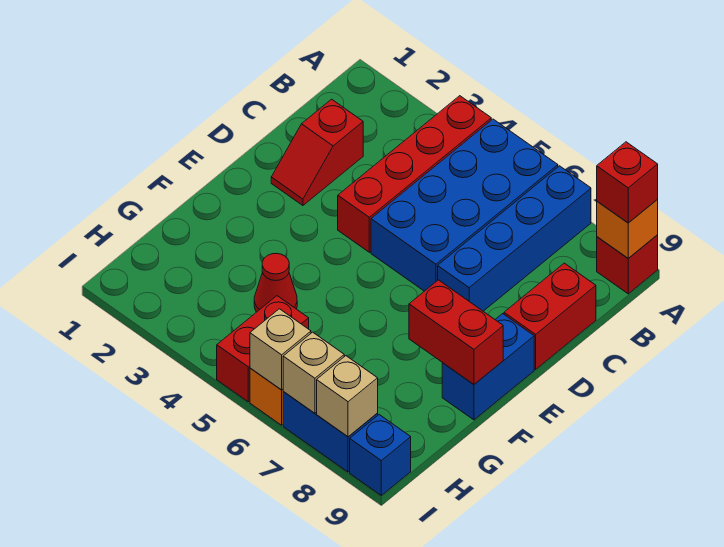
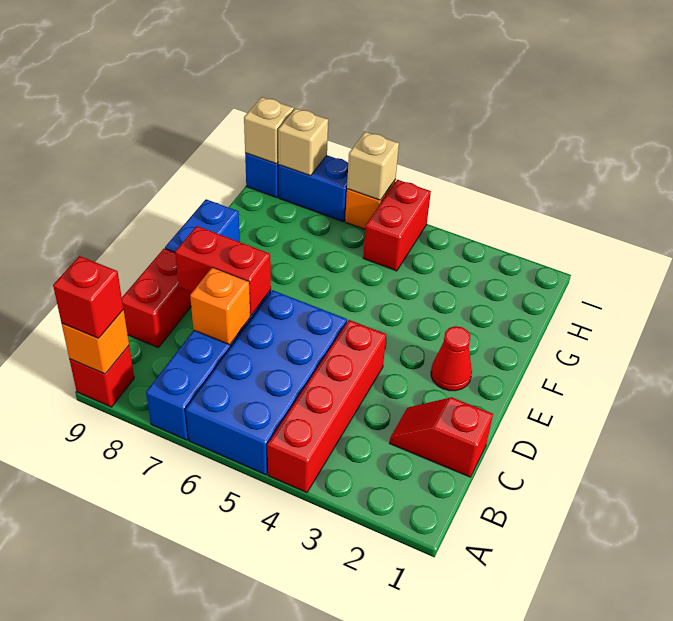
red 1x2 slope [271,99,363,205] -> red 1x2 slope turned to [390,397,493,477]
none -> orange 1x1 brick [190,268,250,345]
red 1x2 brick [409,280,503,384] -> red 1x2 brick moved to [175,226,271,315]
red 1x1 cone [254,253,297,312] -> red 1x1 cone moved to [431,326,472,391]
tan 1x1 brick [283,332,344,413] -> tan 1x1 brick moved to [244,97,294,164]

